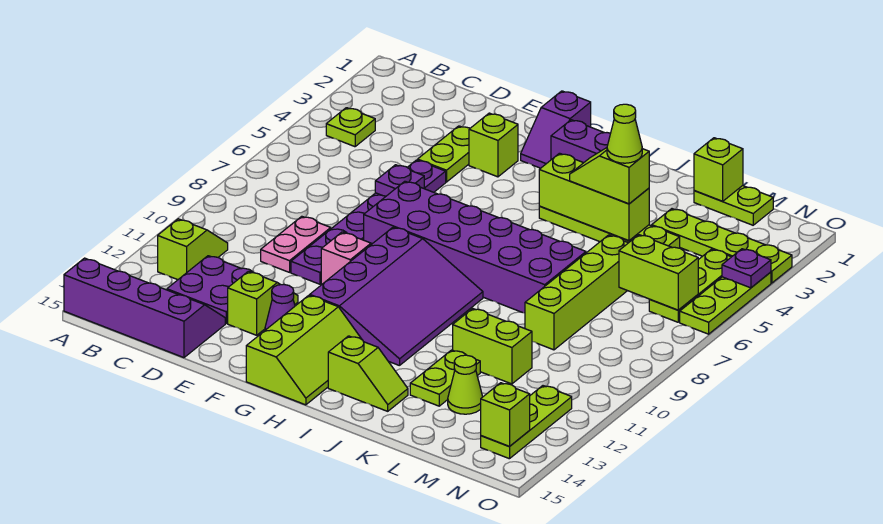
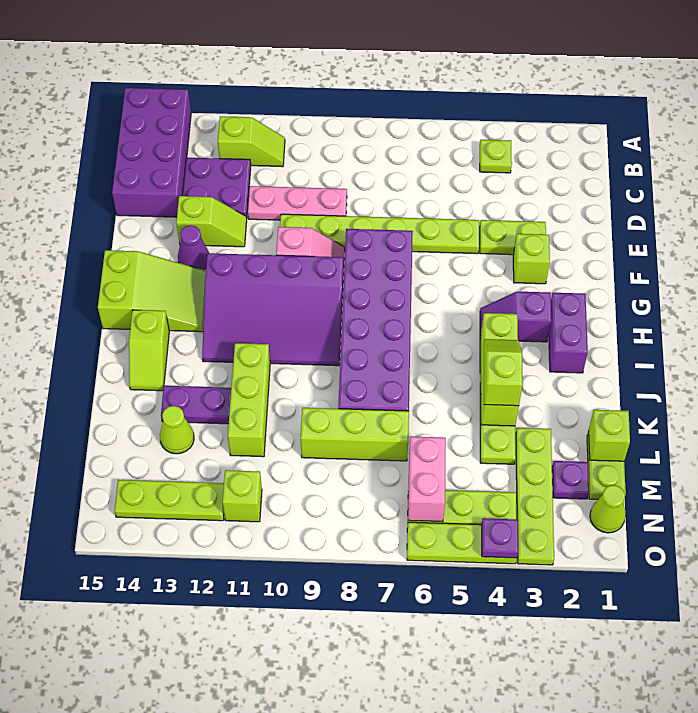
purple 2x4 slope [64,258,225,358] -> purple 2x4 brick [112,88,191,217]
pink 1x2 plate [261,216,331,272] -> pink 1x3 plate [248,186,347,220]
purple 1x6 plate [291,160,446,284] -> lime 1x6 plate [280,214,479,254]
purple 1x1 plate [375,165,424,196] -> purple 1x1 plate moved to [552,461,589,499]
purple 1x2 slope [521,91,591,168] -> purple 1x2 slope moved to [480,292,551,342]
lime 2x3 slope [246,295,361,405] -> lime 2x3 slope turned to [98,250,206,332]
lime 1x1 cone [607,104,642,163] -> lime 1x1 cone moved to [590,485,626,533]
lime 1x2 brick [453,308,532,384] -> lime 1x3 brick [228,343,270,457]
lime 1x2 plate [410,350,480,406] -> purple 1x2 plate [161,386,231,424]
lime 1x4 brick [525,235,628,350] -> lime 1x3 brick [301,408,409,461]
lime 1x2 brick [619,235,698,310] -> pink 1x2 brick [408,437,446,522]
lime 1x1 brick [481,383,530,447] -> lime 1x1 brick moved to [223,470,262,522]

